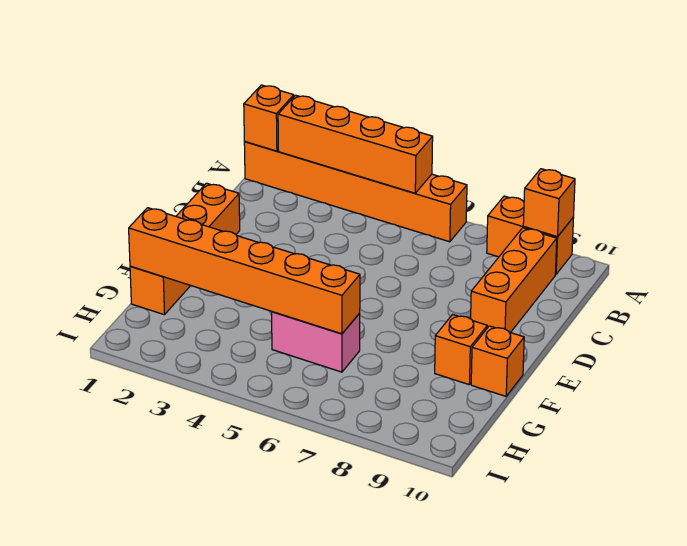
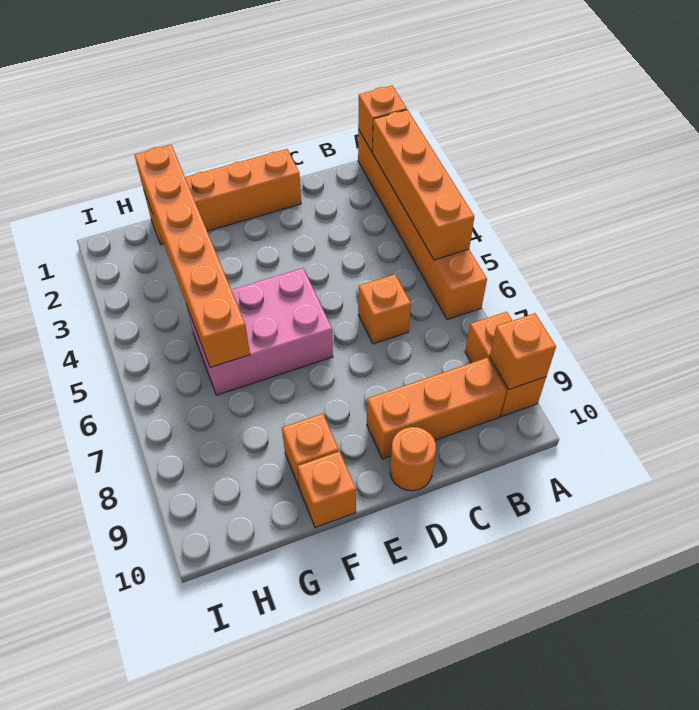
none -> orange 1x1 brick [358,274,411,344]
none -> orange 1x1 round brick [390,427,436,491]
pink 1x2 brick [272,312,360,372] -> pink 2x3 brick [187,268,333,395]

